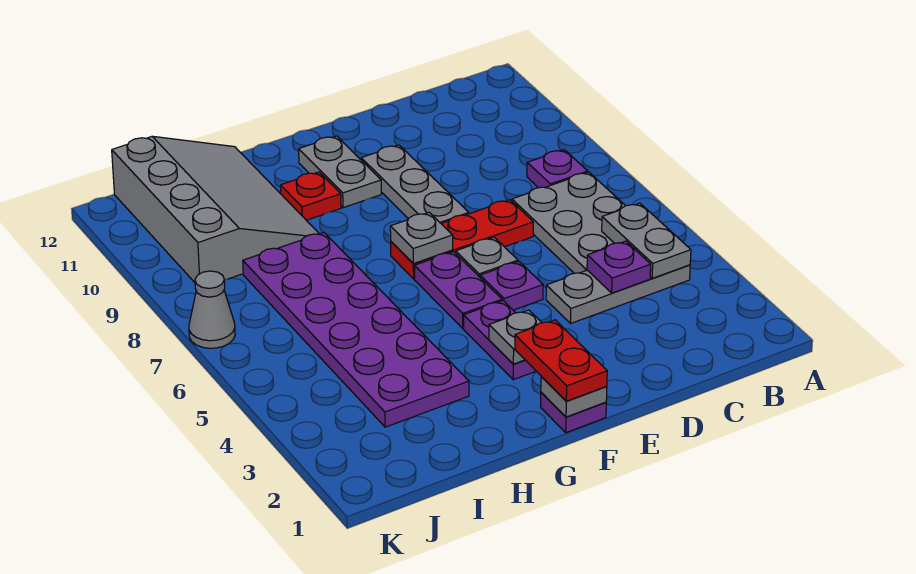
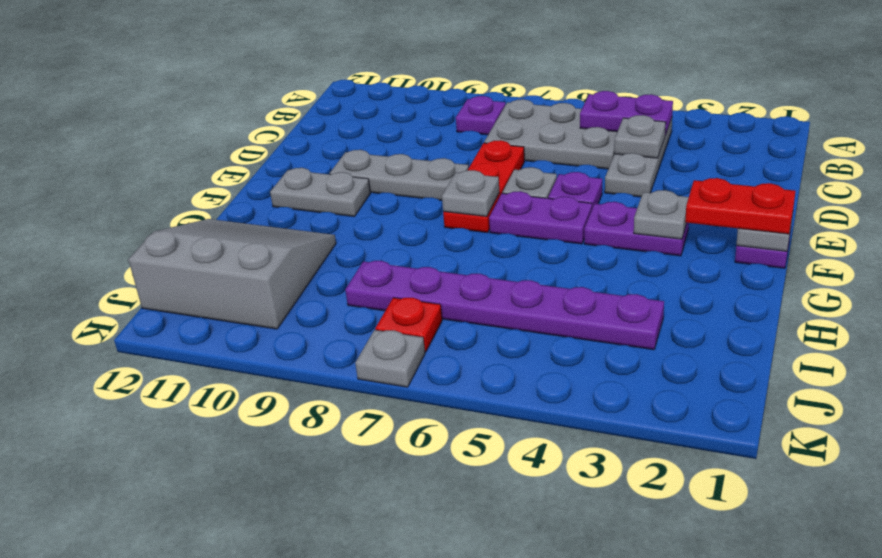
grey 1x2 plate [602,203,691,278] -> purple 1x2 plate [580,91,673,135]
purple 1x1 plate [587,241,651,293] -> grey 1x1 plate [614,115,666,158]
red 1x1 plate [280,172,341,220] -> red 1x1 plate moved to [375,298,442,352]
purple 2x6 plate [243,232,469,427] -> purple 1x6 plate [345,261,664,350]
grey 3x4 slope [112,136,319,282] -> grey 3x3 slope [128,219,336,329]
grey 1x1 cone [189,271,235,348] -> grey 1x1 plate [355,330,425,387]

